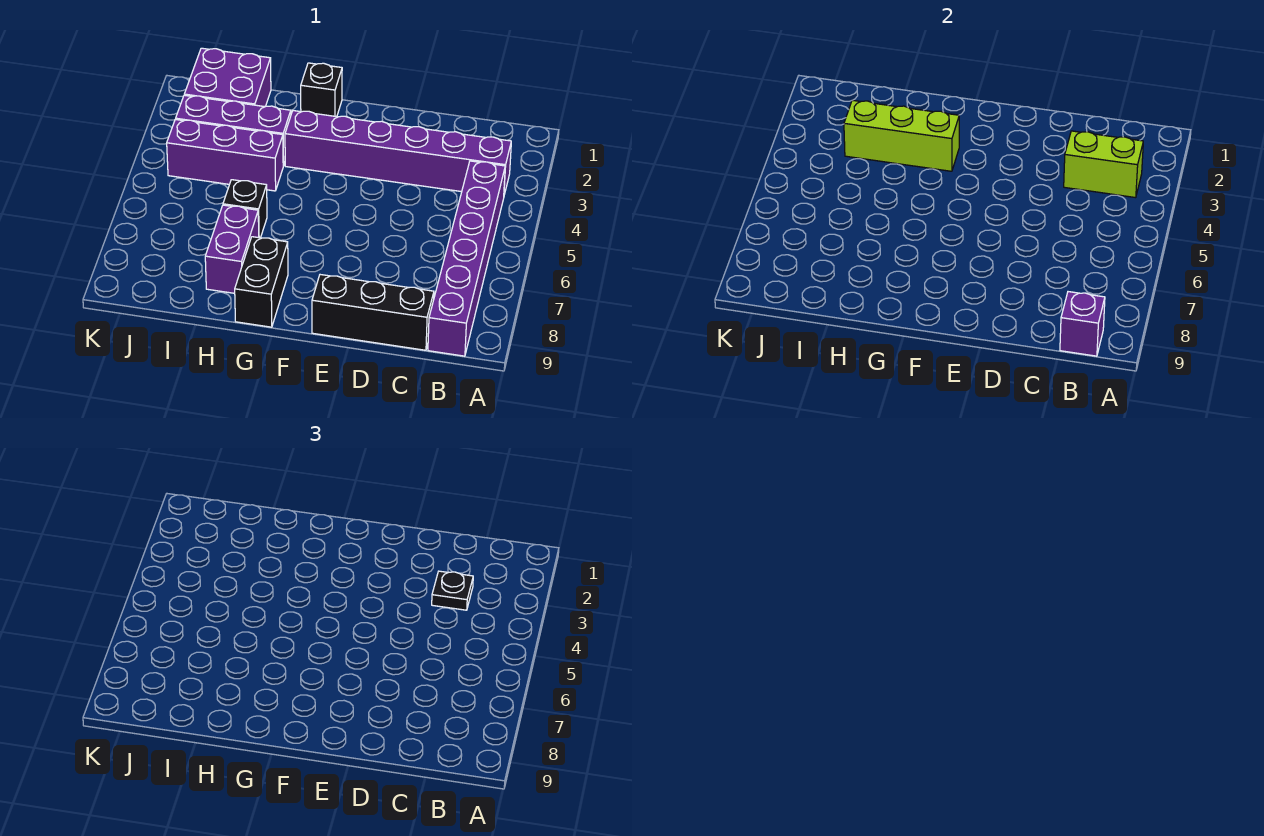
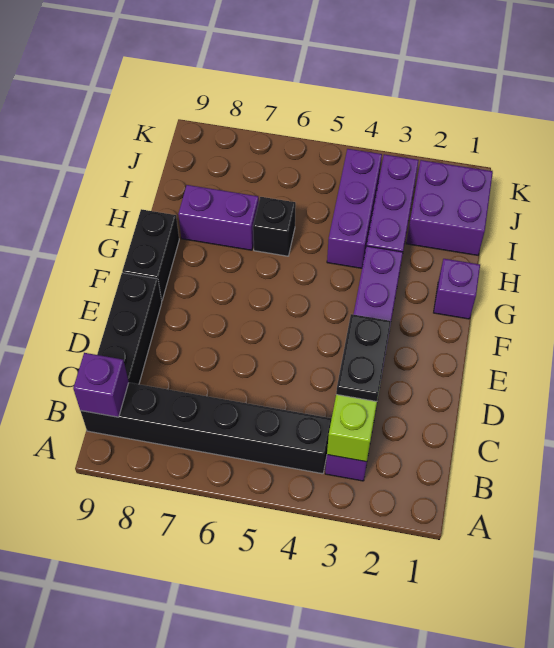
purple 1x6 brick [428,161,505,356] -> black 1x6 brick [81,383,332,474]
black 1x1 plate [432,571,473,610] -> black 1x2 plate [336,314,391,402]
black 1x1 brick [301,63,342,117] -> purple 1x1 brick [434,259,480,319]
lime 1x3 brick [844,100,959,171] -> none
black 1x2 brick [235,237,288,327] -> black 1x2 brick turned to [122,209,179,300]

